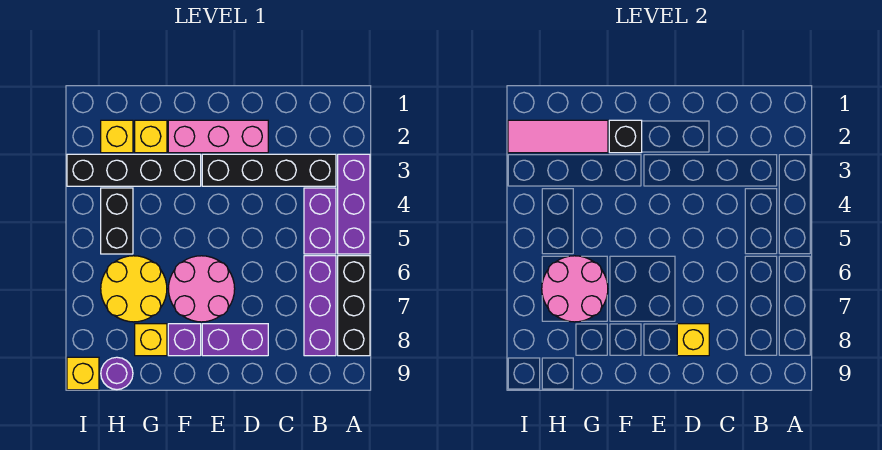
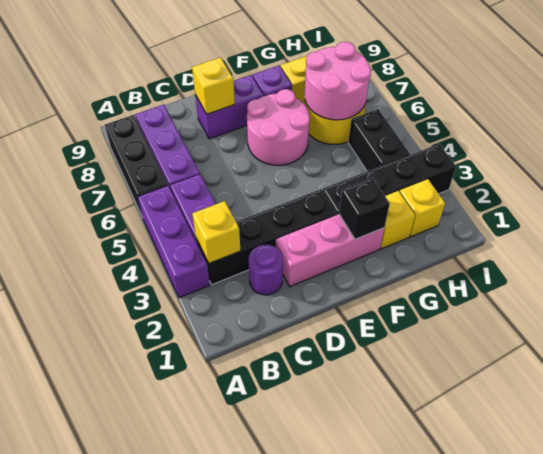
pink 1x3 tile [508,120,608,153] -> none
purple 1x1 round brick [101,357,133,390] -> purple 1x1 round brick moved to [249,245,283,295]
yellow 1x1 brick [67,357,99,390] -> yellow 1x1 brick moved to [192,201,241,263]

